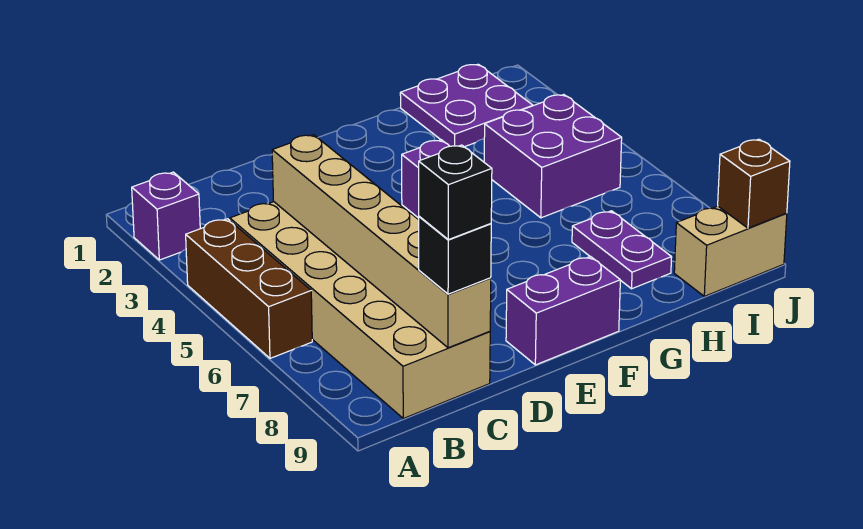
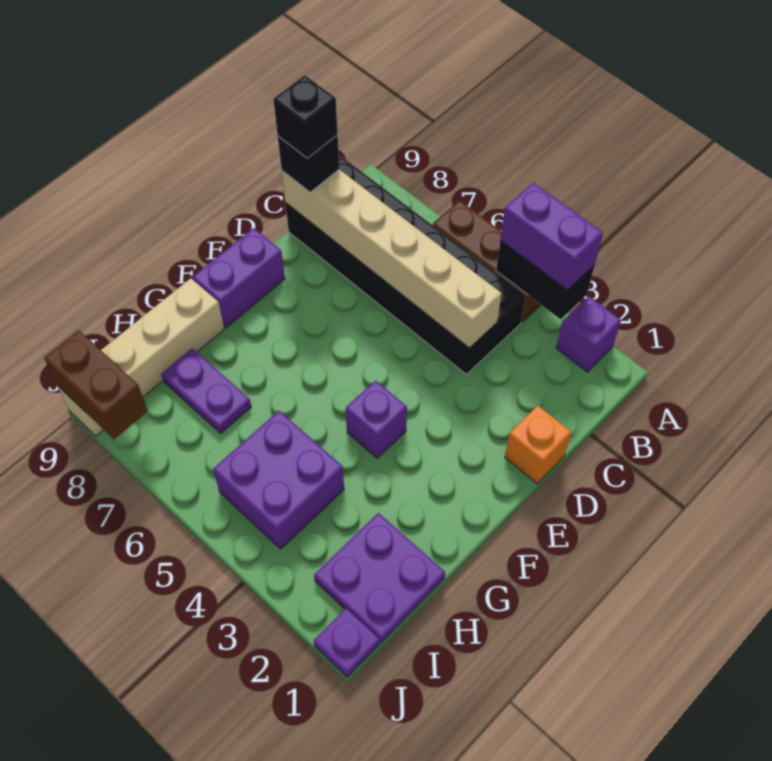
none -> black 1x2 brick [496,241,595,319]
none -> purple 1x2 brick [500,183,603,290]
tan 2x6 brick [230,202,490,418] -> black 2x6 brick [285,157,526,374]
none -> orange 1x1 brick [505,405,571,484]
tan 1x2 brick [674,206,787,296] -> tan 1x4 brick [58,278,224,436]
none -> purple 1x1 plate [314,608,380,677]
brown 1x1 brick [718,139,790,228] -> brown 1x2 brick [44,330,148,439]

